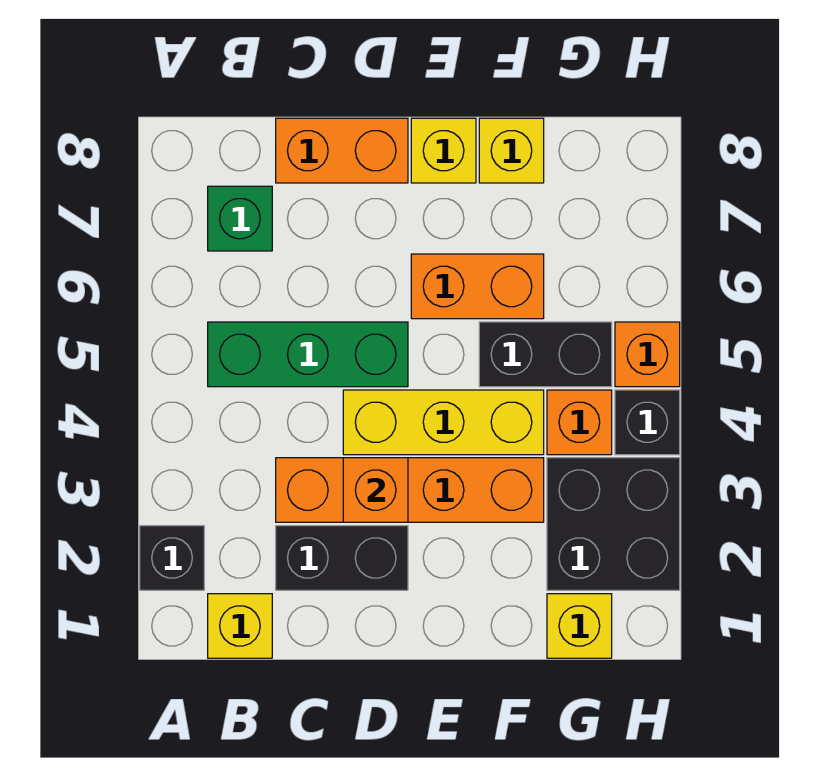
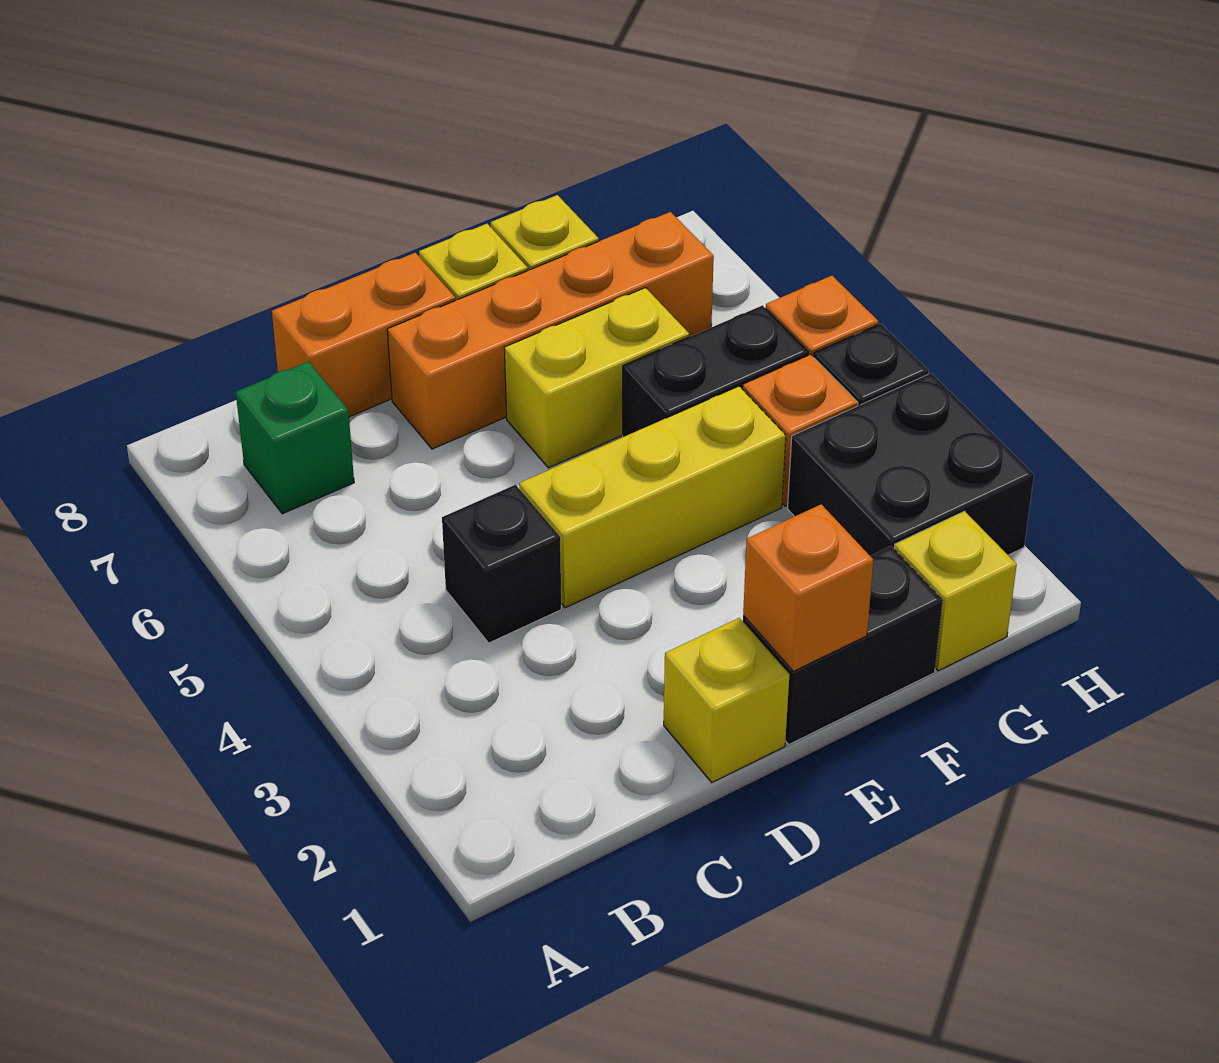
black 1x1 brick [140,526,204,590] -> black 1x1 brick moved to [442,485,561,643]
yellow 1x1 brick [208,594,272,658] -> yellow 1x1 brick moved to [664,618,789,782]
green 1x3 brick [208,322,408,387] -> none
black 1x2 brick [276,526,408,590] -> black 1x2 brick moved to [743,546,943,744]
orange 1x4 brick [276,458,544,522] -> orange 1x4 brick moved to [387,212,714,449]
orange 1x1 brick [343,458,408,522] -> orange 1x1 brick moved to [743,504,873,671]
orange 1x2 brick [411,254,544,319] -> yellow 1x2 brick [504,288,689,468]

